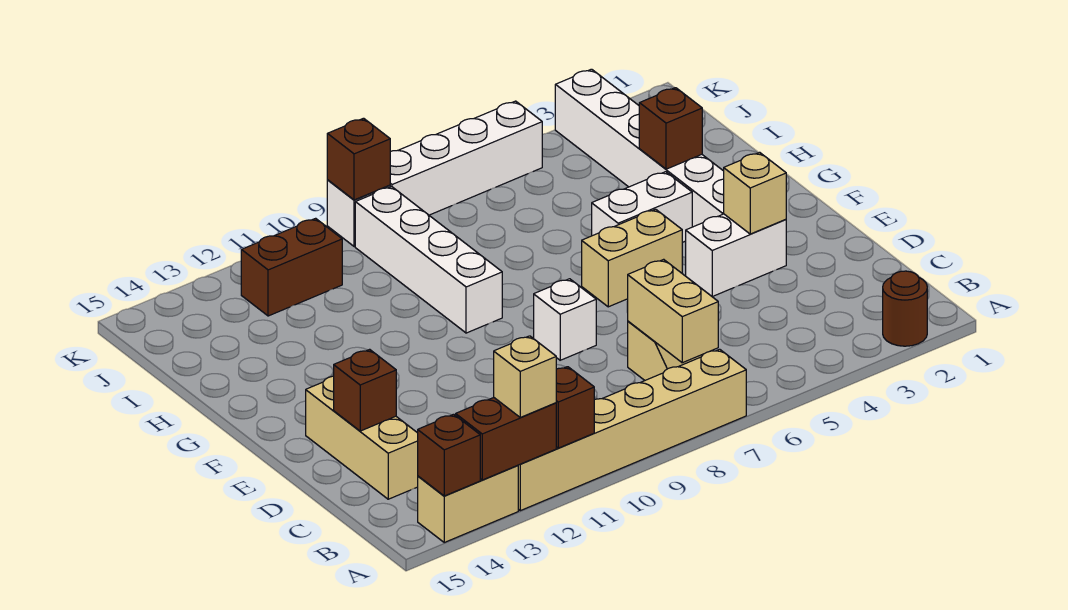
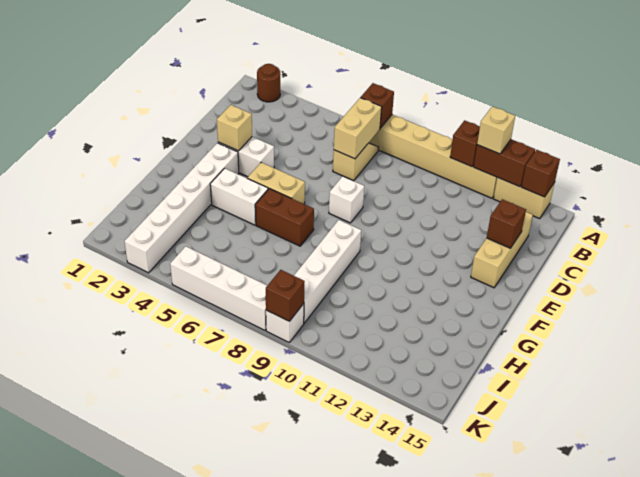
brown 1x1 brick [639,88,702,169] -> brown 1x1 brick moved to [361,83,394,128]
brown 1x2 brick [241,218,342,316] -> brown 1x2 brick moved to [255,188,314,246]

